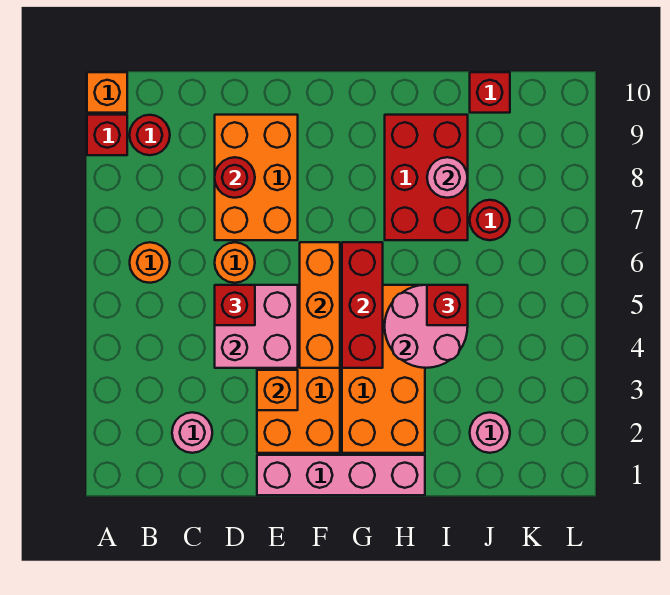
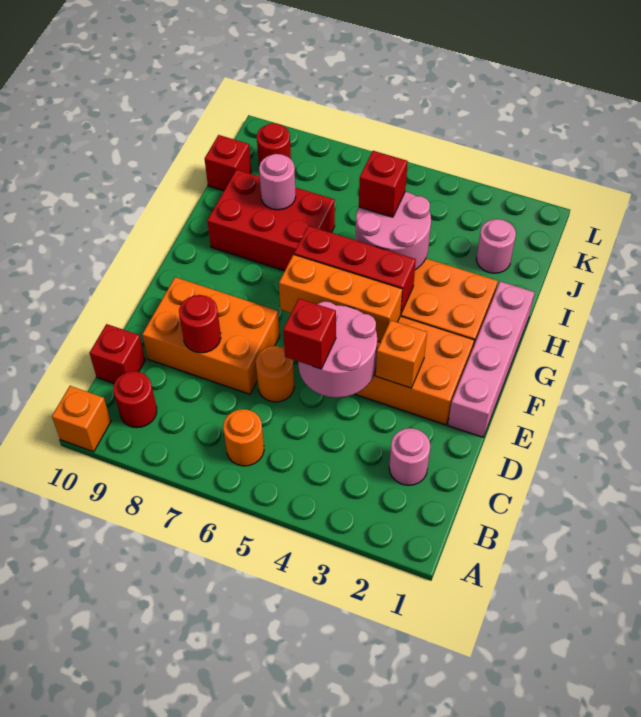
red 1x1 brick [87,115,127,155] -> red 1x1 brick moved to [89,324,145,383]
pink 2x2 brick [215,285,298,368] -> pink 2x2 round brick [298,301,377,398]
red 1x1 round brick [470,200,510,240] -> red 1x1 round brick moved to [257,123,291,165]

